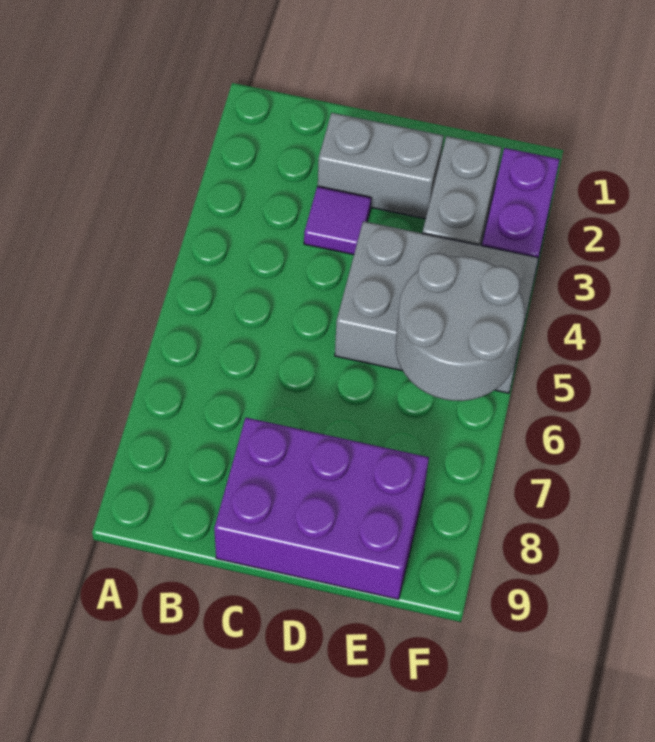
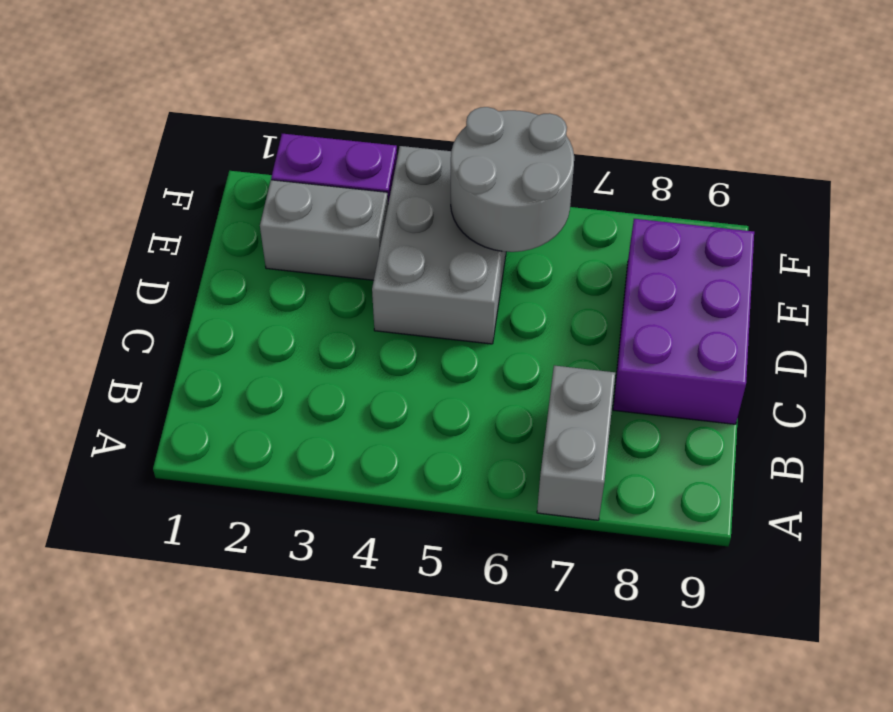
grey 1x2 brick [318,113,443,219] -> grey 1x2 brick moved to [537,366,615,520]
purple 1x1 tile [304,186,371,255] -> none

